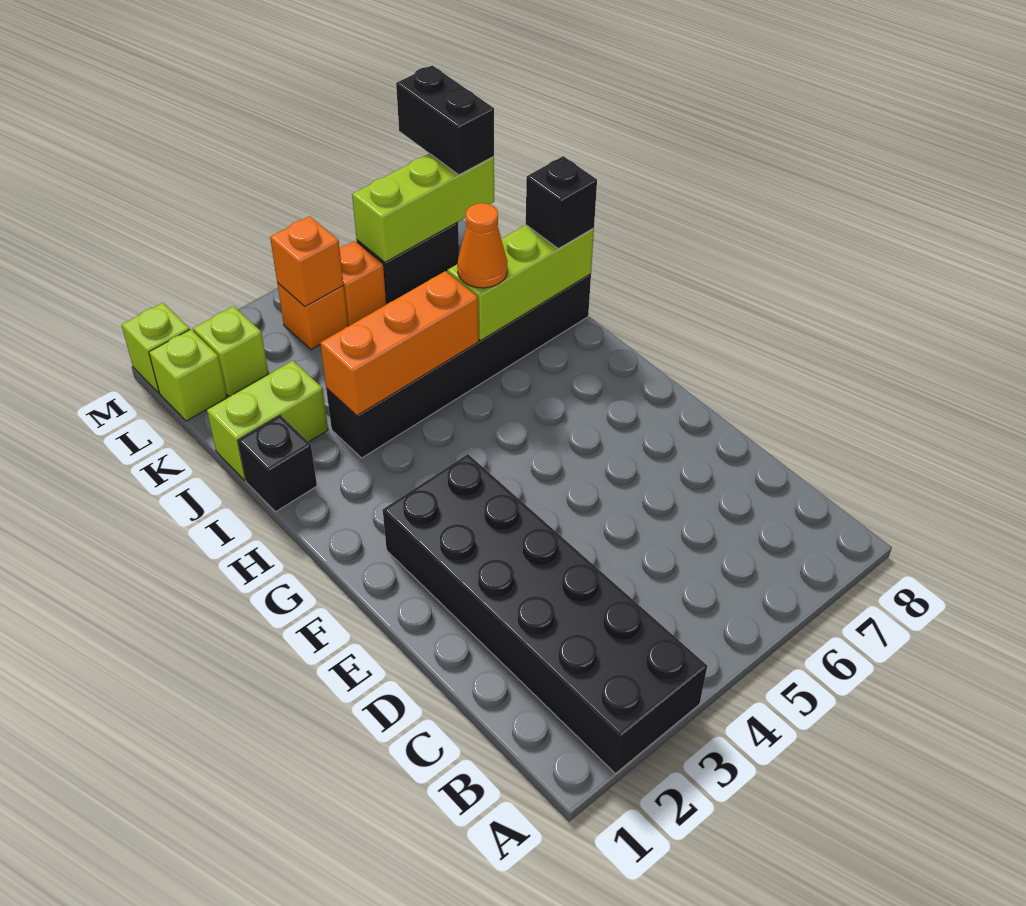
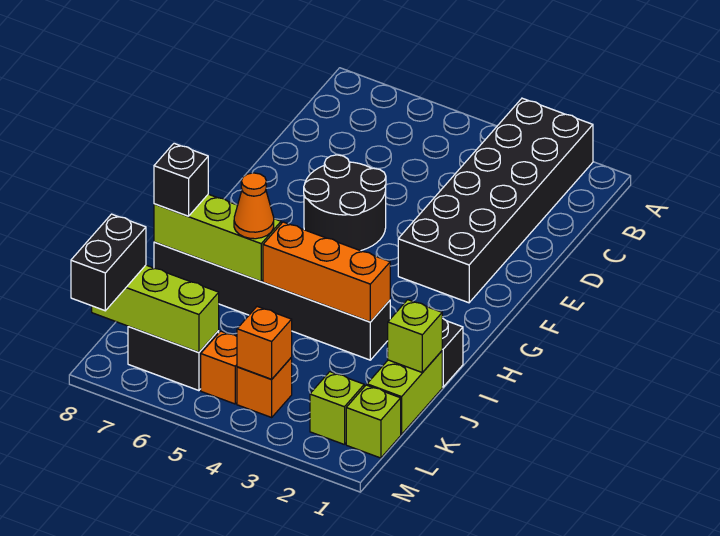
none -> black 2x2 round brick [304,155,386,251]
lime 1x2 brick [207,361,328,480] -> lime 1x2 brick turned to [367,351,442,434]
lime 1x1 brick [121,303,190,393] -> lime 1x1 brick moved to [388,300,442,373]

